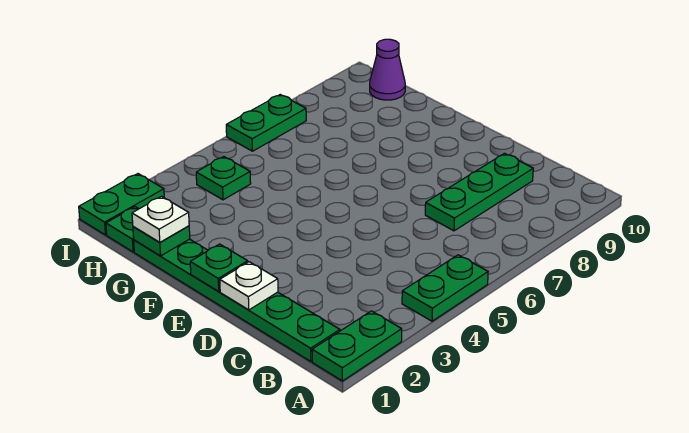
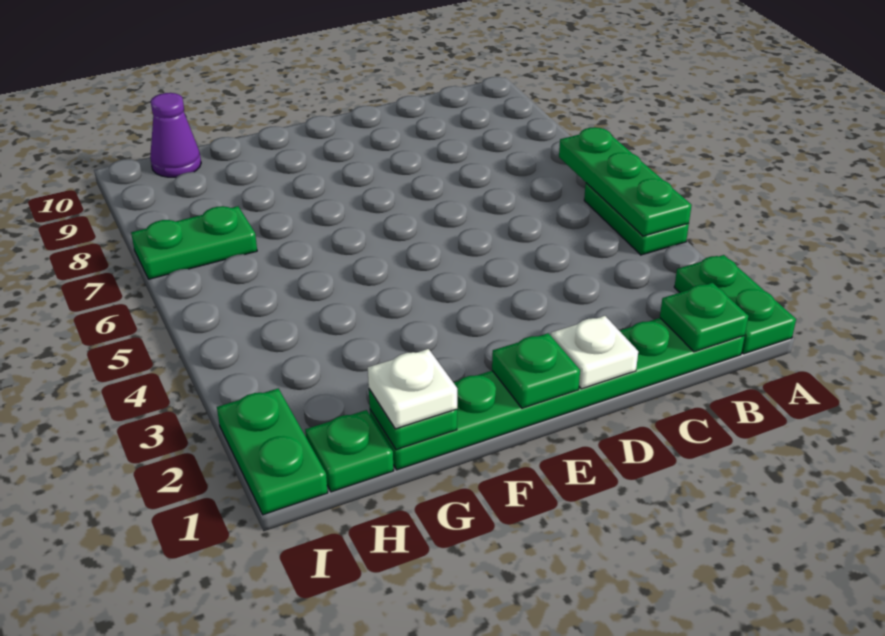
green 1x3 plate [425,153,533,231] -> green 1x3 plate moved to [559,127,692,236]
green 1x1 plate [196,157,251,200] -> green 1x1 plate moved to [660,283,748,352]
green 1x2 plate [226,95,306,151] -> green 1x2 plate turned to [131,206,257,279]

